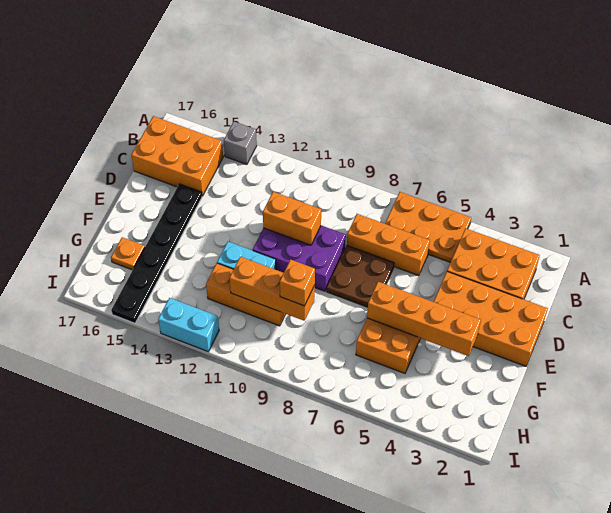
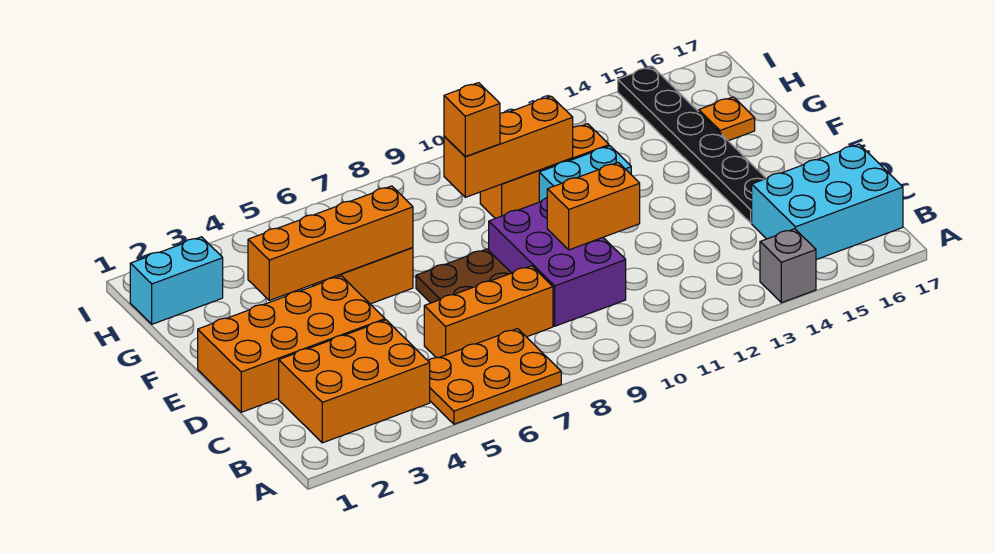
orange 2x3 brick [131,116,223,196] -> cyan 2x3 brick [752,144,903,260]
purple 2x3 brick [253,226,346,291] -> purple 2x3 brick turned to [489,198,626,326]
cyan 1x2 brick [158,298,219,352] -> cyan 1x2 brick moved to [130,237,223,324]

